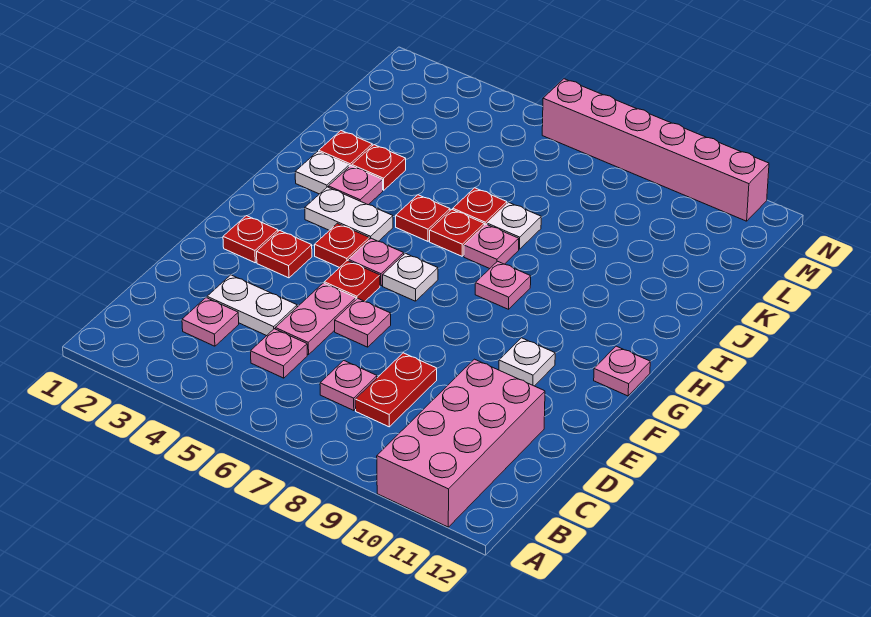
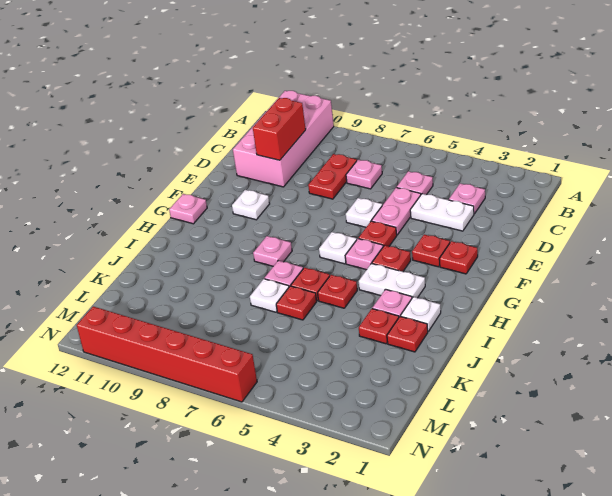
none -> red 1x2 brick [253,98,306,160]
pink 1x1 plate [335,298,391,347] -> white 1x1 plate [346,198,382,227]
pink 1x6 brick [542,79,769,221] -> red 1x6 brick [77,307,257,402]

